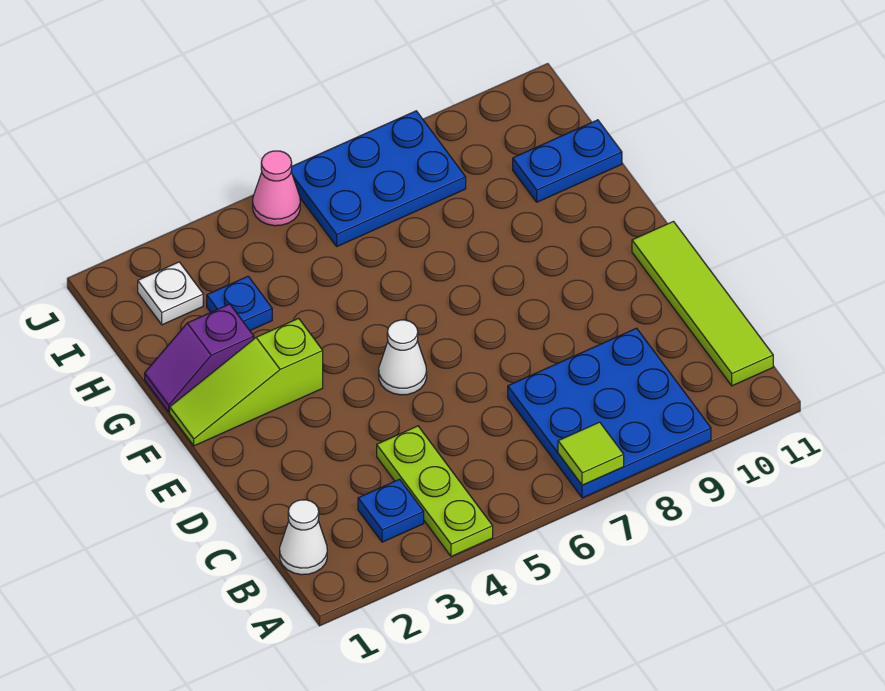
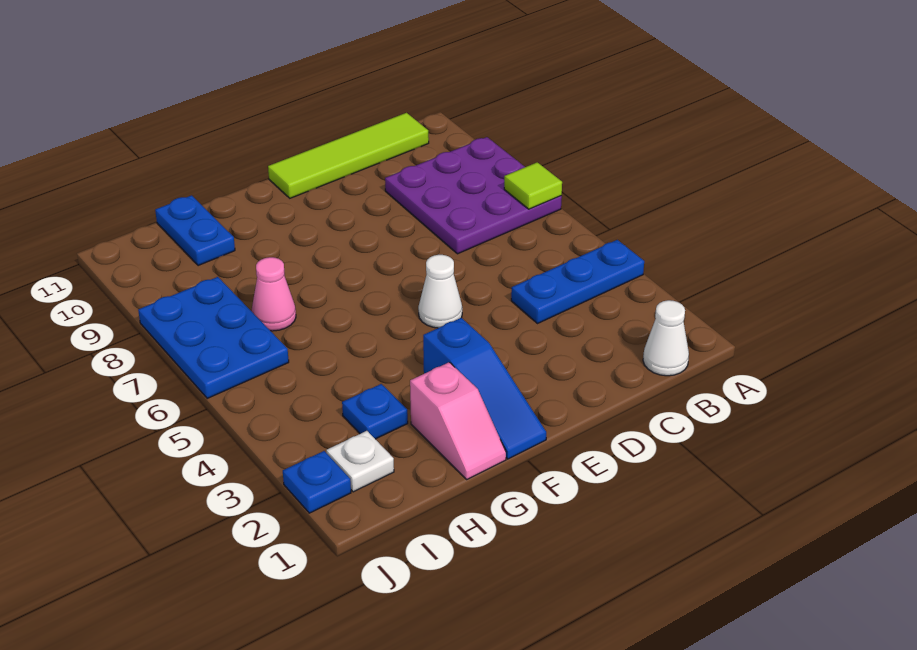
lime 1x3 plate [377,426,493,557] -> blue 1x3 plate [511,240,644,323]
blue 3x3 plate [508,328,711,498] -> purple 3x3 plate [385,137,562,254]
blue 1x1 plate [358,479,424,542] -> blue 1x1 plate moved to [283,451,351,513]
lime 1x3 slope [170,318,323,446] -> blue 1x3 slope [423,318,546,459]
purple 1x2 slope [145,304,254,412] -> pink 1x2 slope [410,362,506,479]
pink 1x1 cone [253,151,300,226] -> pink 1x1 cone moved to [252,257,296,331]

